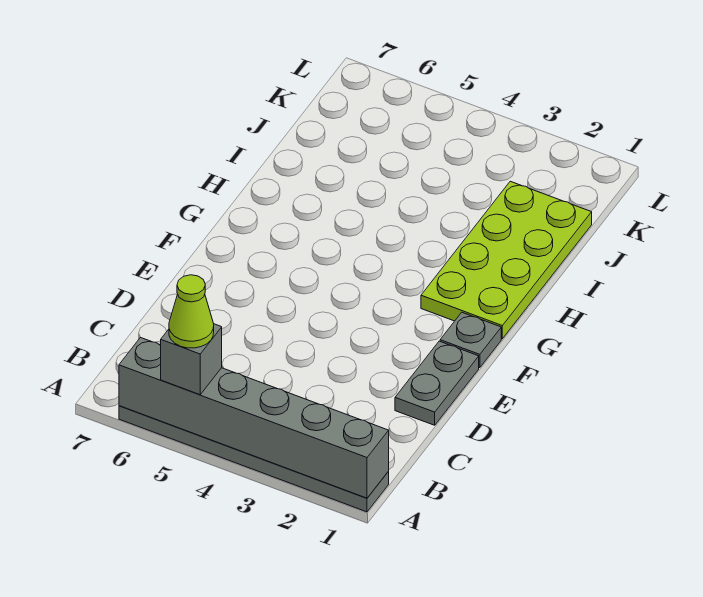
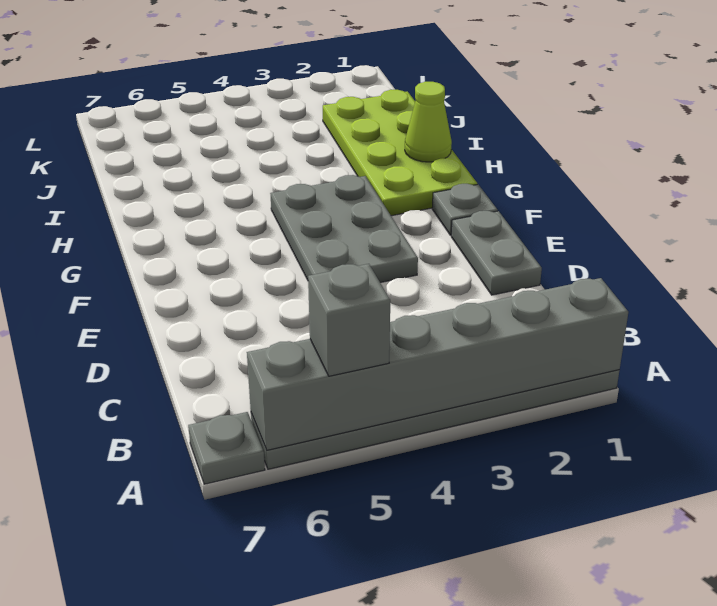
lime 1x1 cone [169,275,214,348] -> lime 1x1 cone moved to [405,82,452,162]
none -> grey 1x1 plate [188,412,265,484]
none -> grey 2x3 plate [270,175,418,283]

